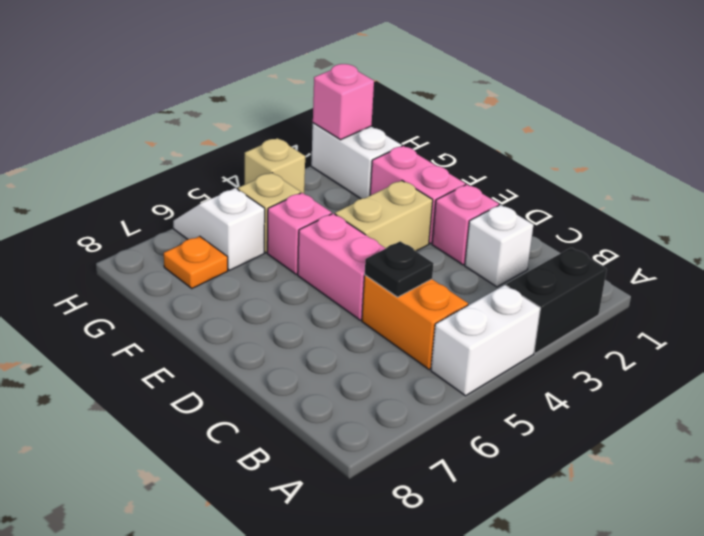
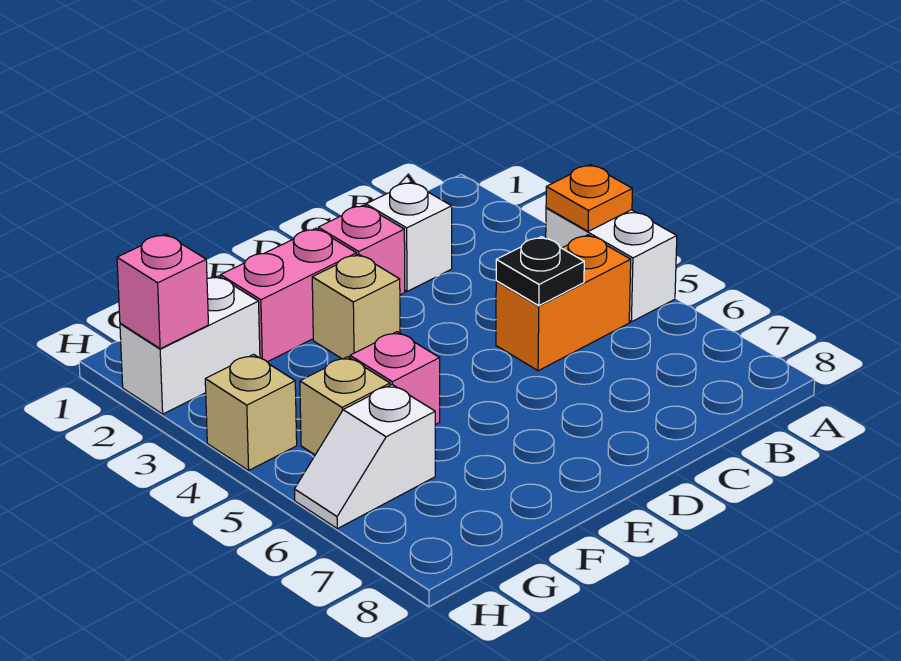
black 1x2 brick [506,248,607,353] -> none
pink 1x2 brick [298,213,386,320] -> none
tan 1x2 brick [335,181,433,251] -> tan 1x1 brick [312,254,400,359]
orange 1x1 plate [164,236,228,288] -> orange 1x1 plate moved to [546,165,632,231]

